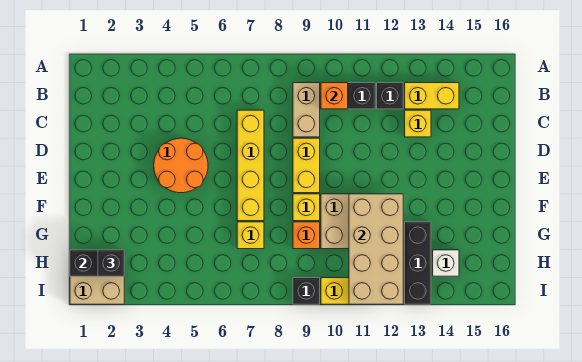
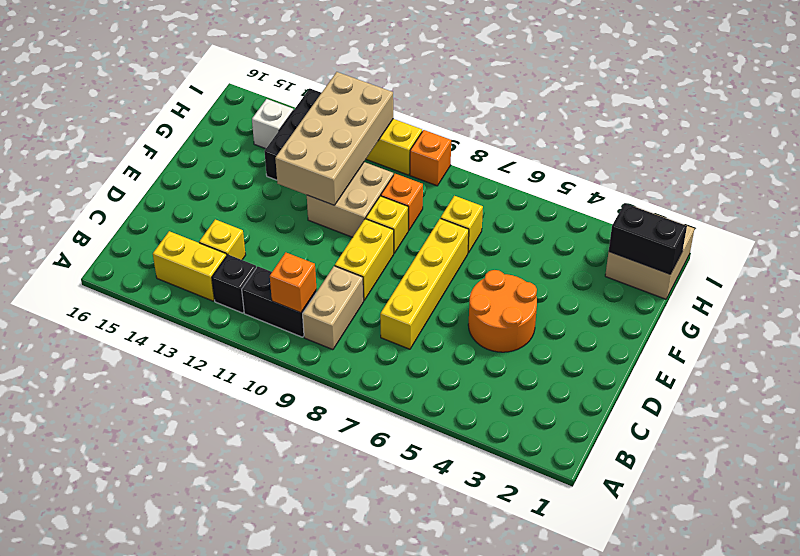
black 1x1 brick [98,250,124,276] -> none
black 1x1 brick [293,278,320,304] -> orange 1x1 brick [410,130,451,186]

